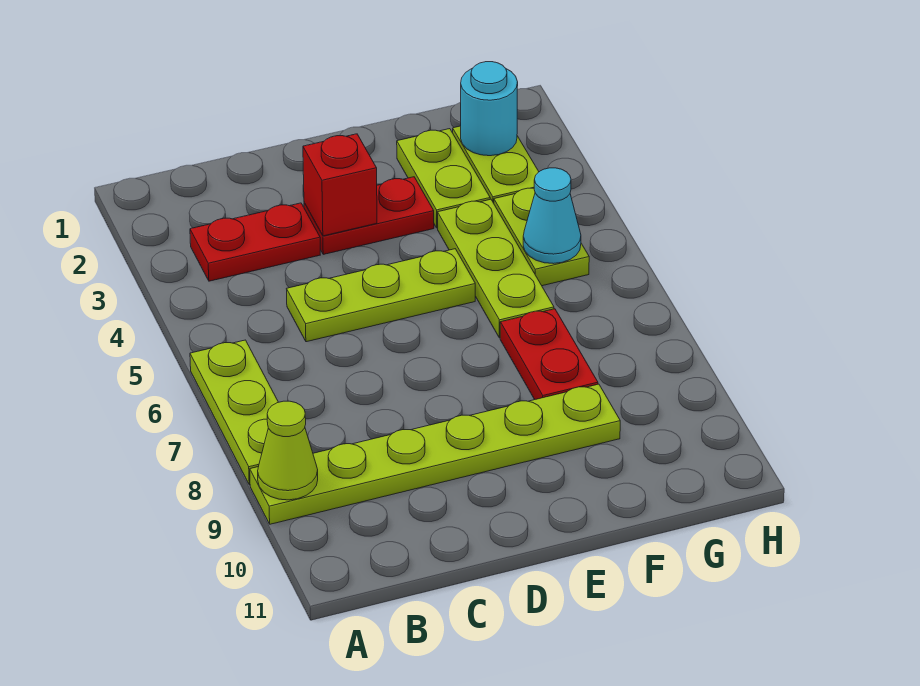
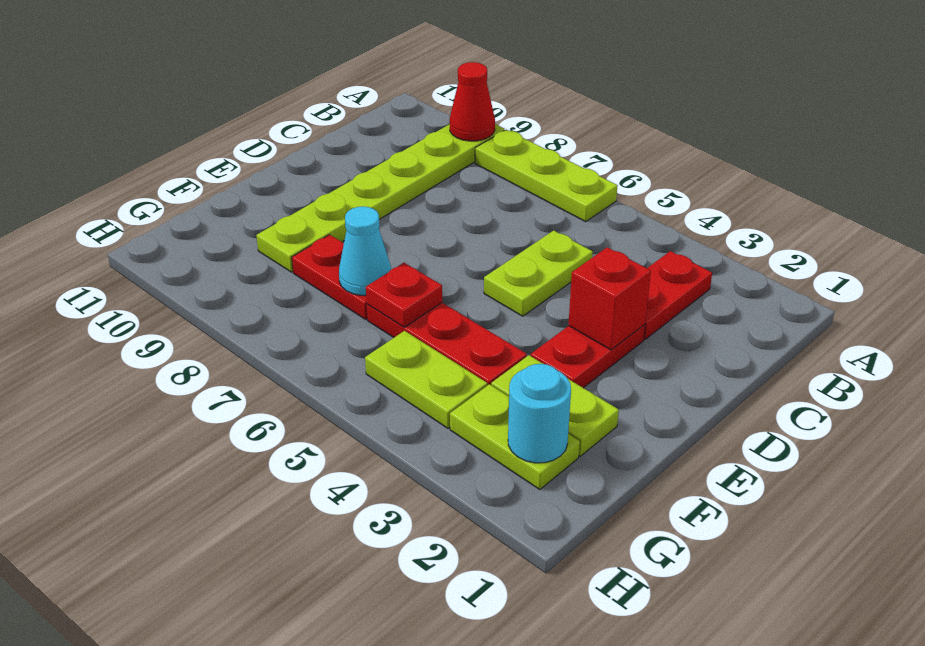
lime 1x1 cone [258,401,318,500] -> red 1x1 cone [450,62,495,141]
lime 1x3 plate [287,249,475,342] -> lime 1x2 plate [484,230,593,316]
lime 1x3 plate [437,199,554,338] -> red 1x3 plate [367,303,527,385]
none -> red 1x1 plate [366,263,442,327]
cyan 1x1 cone [523,168,581,264] -> cyan 1x1 cone moved to [339,206,391,295]

